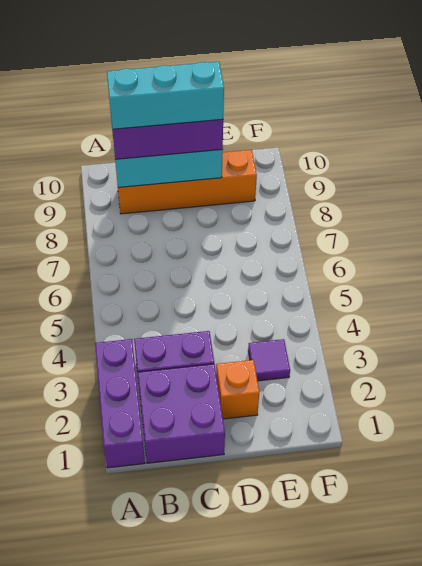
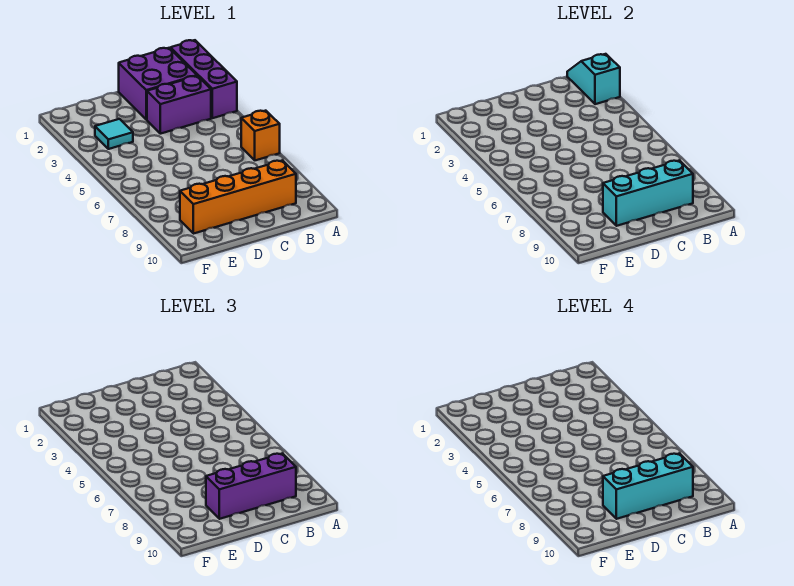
none -> cyan 1x2 slope [567,54,620,104]
orange 1x1 brick [216,360,259,419] -> orange 1x1 brick moved to [241,111,280,160]
purple 1x1 tile [248,339,290,381] -> cyan 1x1 tile [95,119,133,149]

